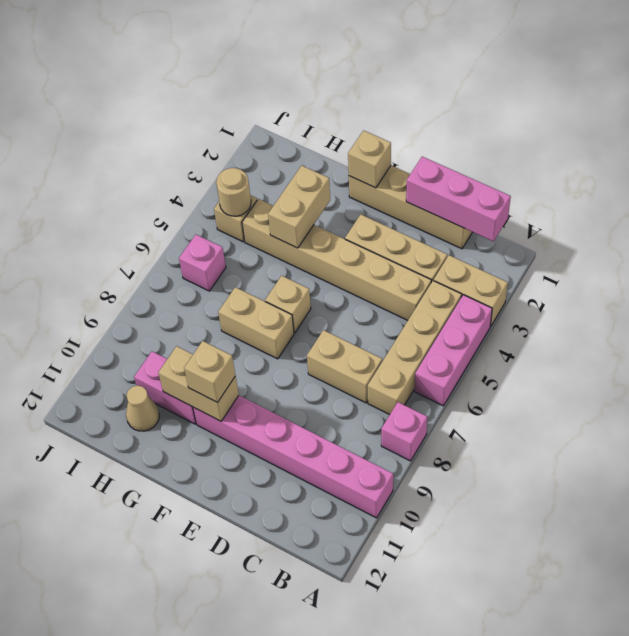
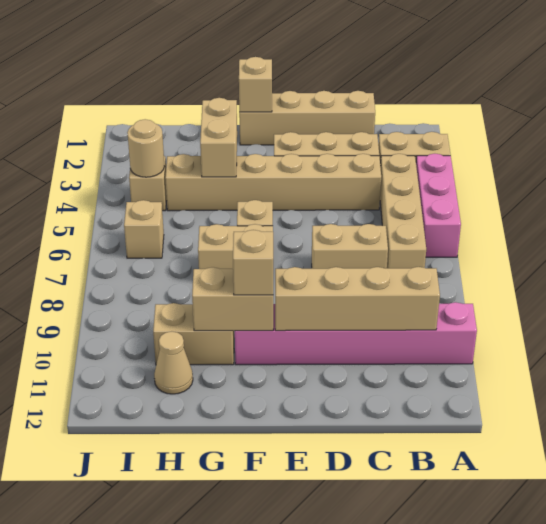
pink 1x1 brick [381,402,427,461] -> none
pink 1x3 brick [406,157,511,241] -> none
none -> tan 1x4 brick [275,267,440,331]
pink 1x2 brick [134,351,196,424] -> tan 1x2 brick [153,303,234,365]
pink 1x1 brick [179,235,226,291] -> tan 1x1 brick [124,200,164,258]

